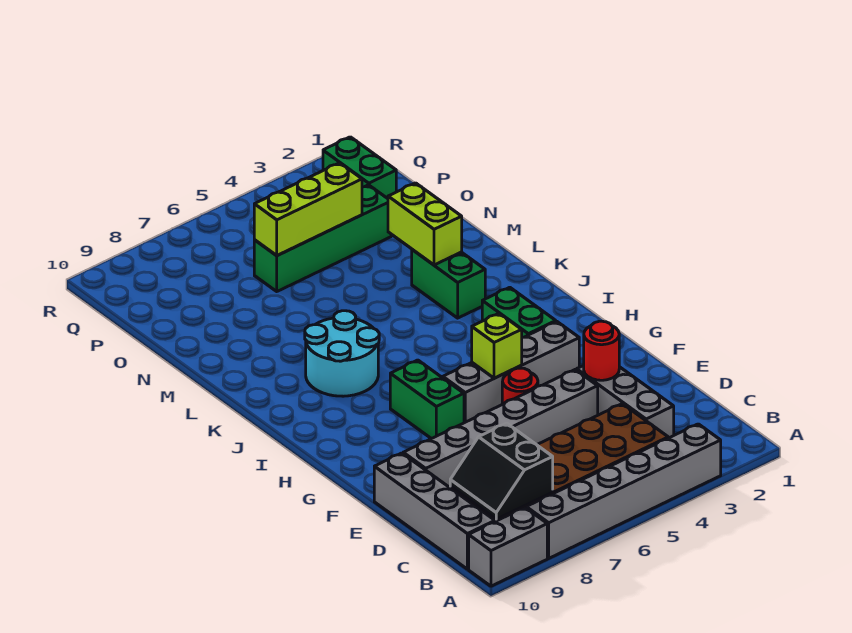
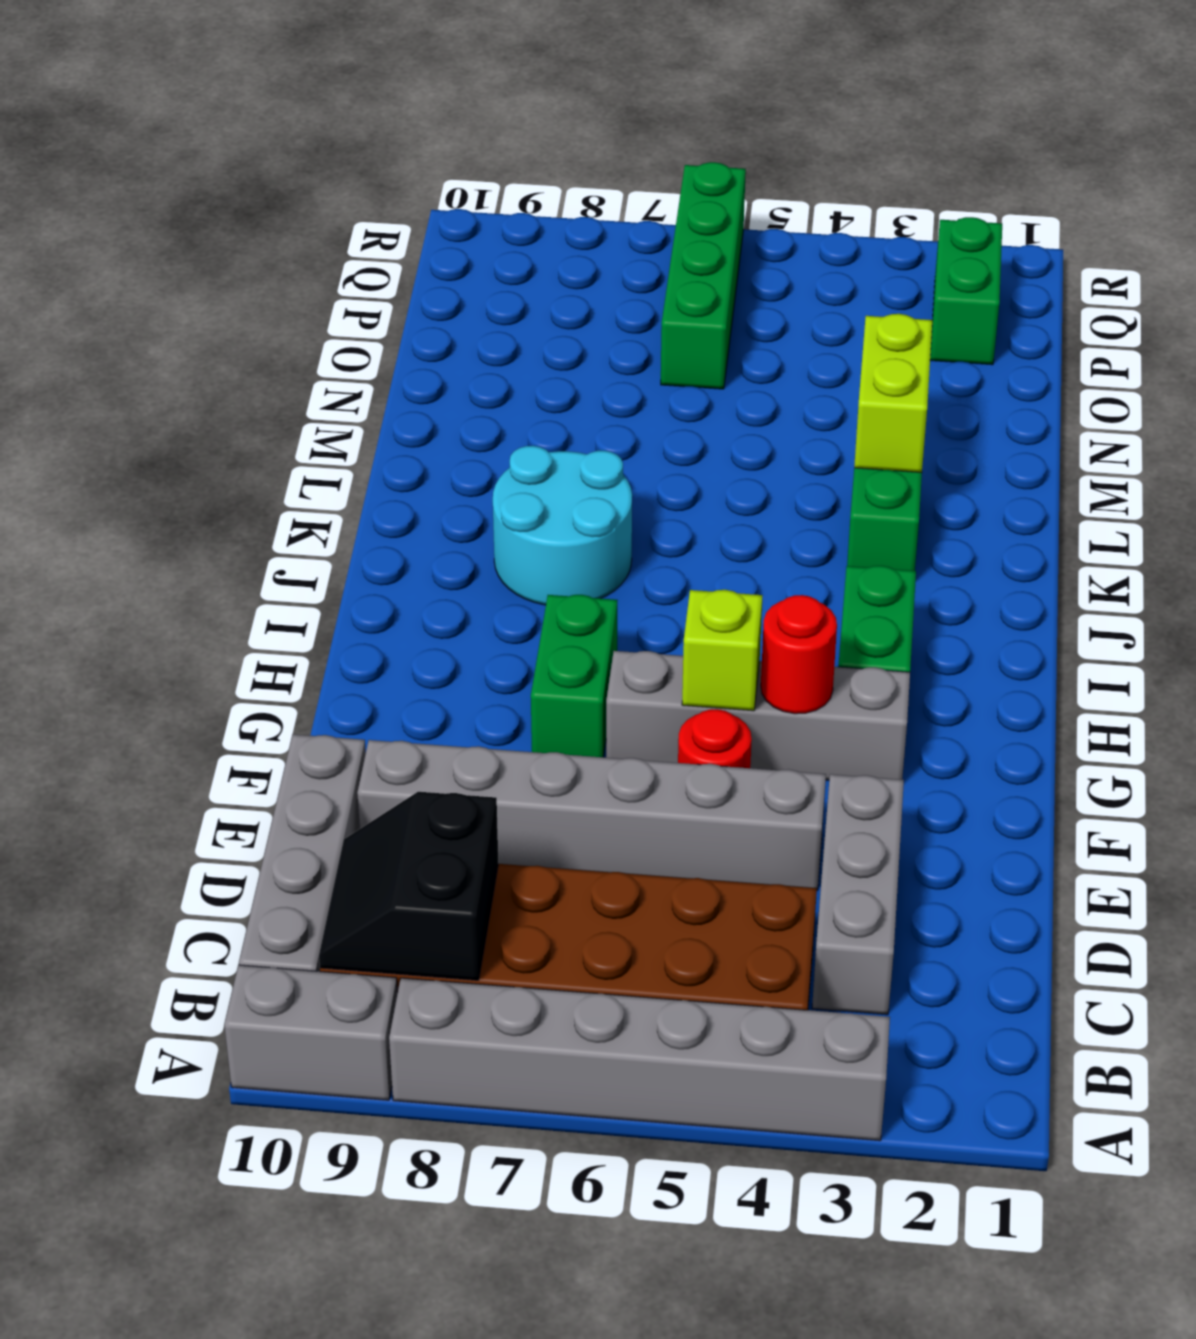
red 1x1 round brick [584,321,619,380] -> red 1x1 round brick moved to [761,595,837,714]
green 1x4 brick [254,185,391,291] -> green 1x4 brick turned to [661,162,746,389]
lime 1x3 brick [254,163,362,256] -> none

